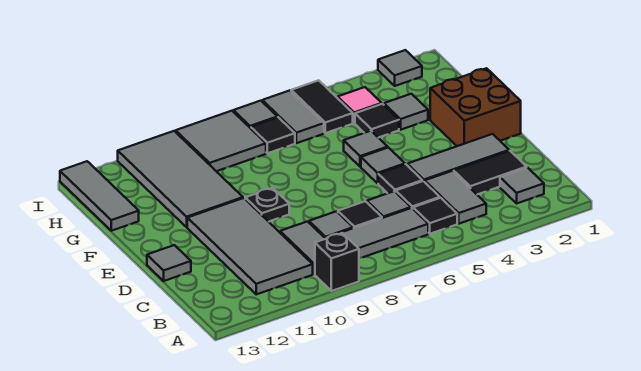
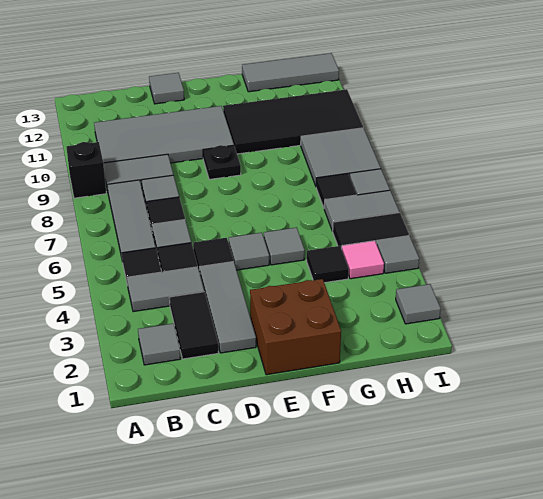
grey 2x4 tile [118,131,243,227] -> black 2x4 tile [223,89,363,154]
grey 1x1 tile [384,94,428,130] -> grey 1x1 tile moved to [377,236,419,273]

